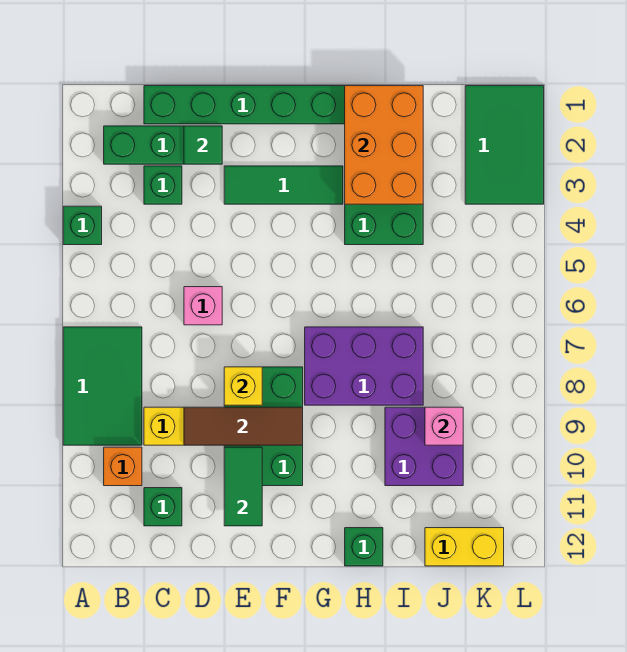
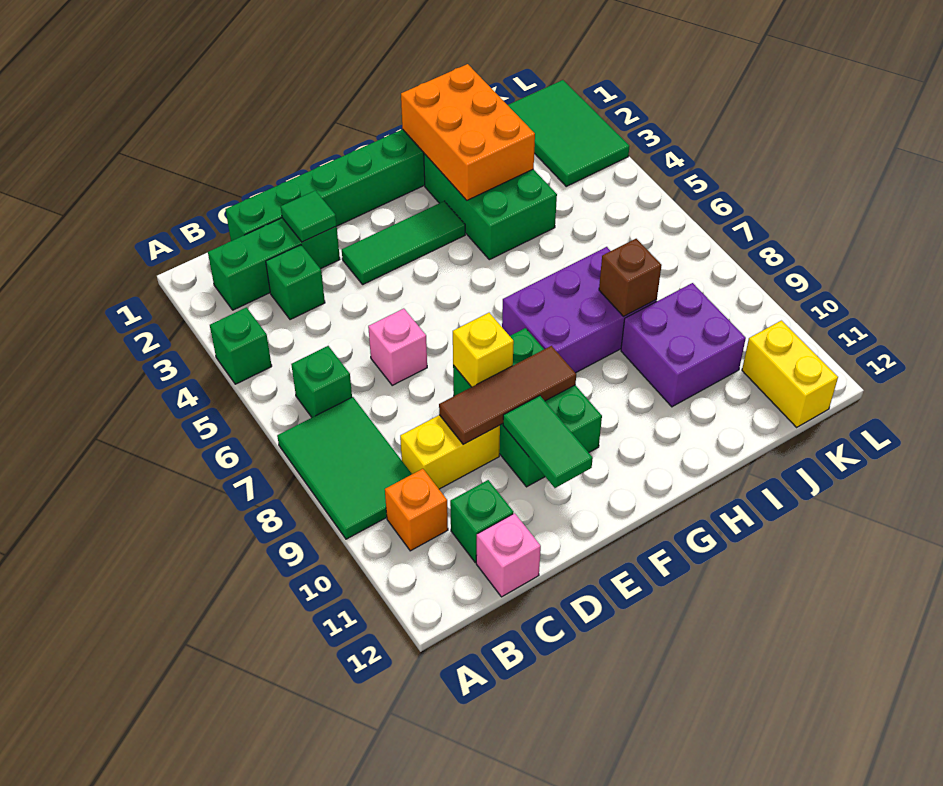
green 1x1 brick [345,528,383,566] -> green 1x1 brick moved to [291,346,352,417]
none -> brown 1x1 brick [599,239,662,316]
pink 1x1 brick [425,407,463,445] -> pink 1x1 brick moved to [476,513,541,597]
yellow 1x2 brick [425,528,504,566] -> yellow 1x2 brick turned to [742,321,838,427]

